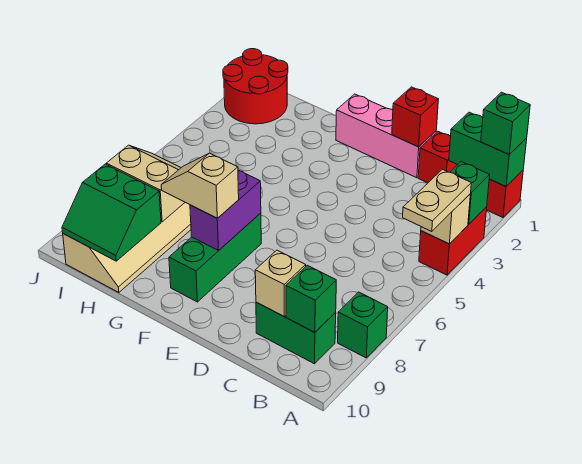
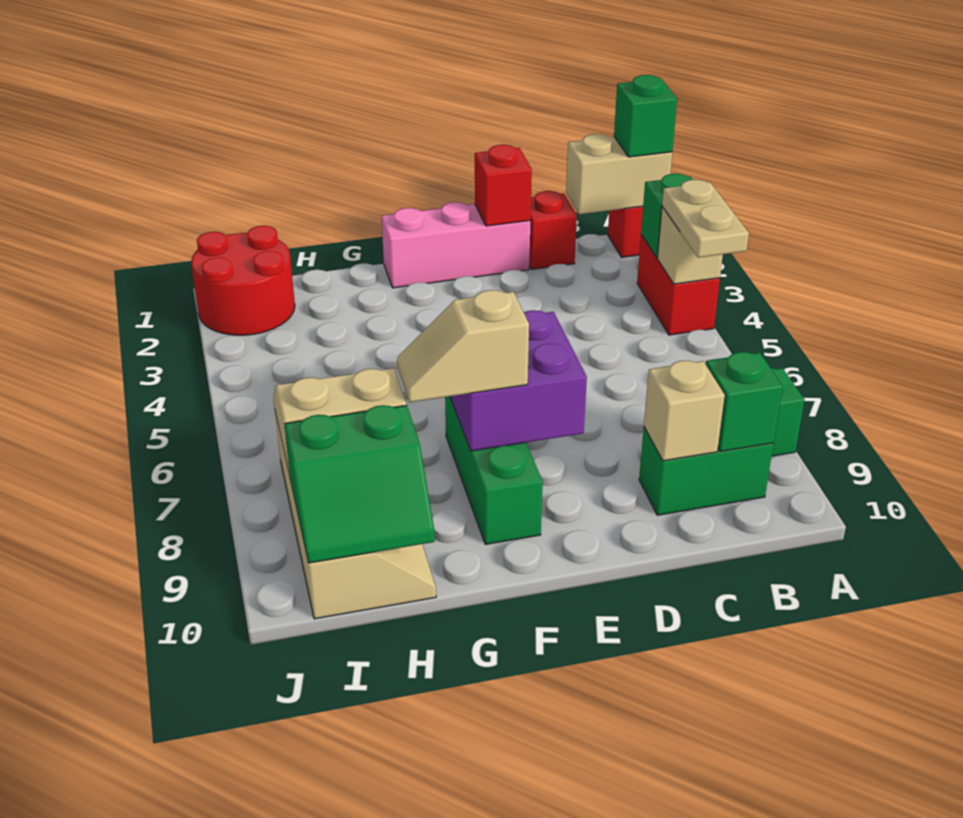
green 1x2 brick [449,112,527,186] -> tan 1x2 brick [566,134,672,214]
purple 1x2 brick [190,170,261,251] -> purple 2x2 brick [450,310,587,451]

